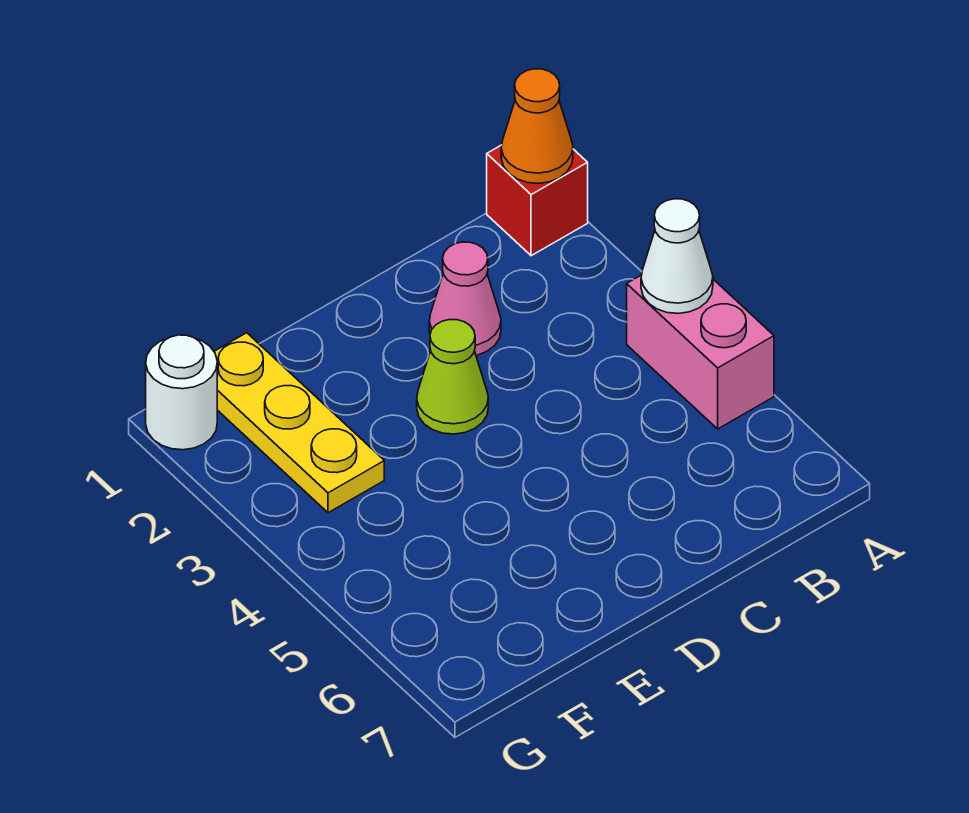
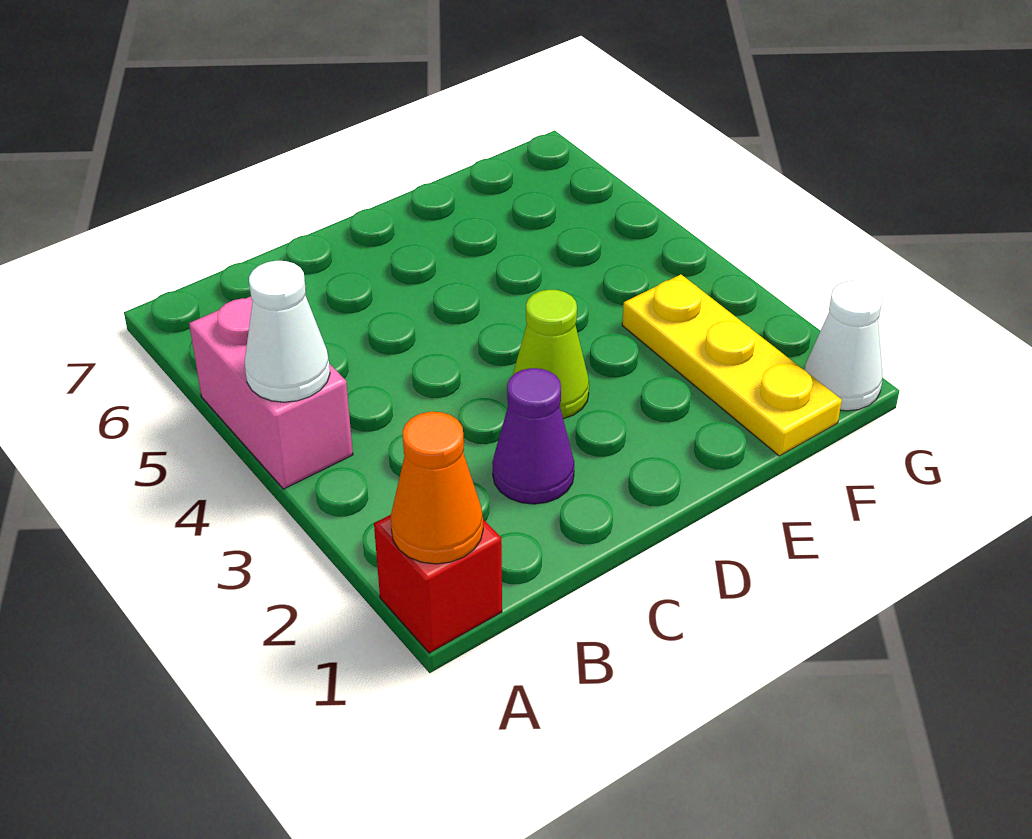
pink 1x1 cone [429,242,501,355] -> purple 1x1 cone [492,368,574,504]
white 1x1 round brick [146,335,217,450] -> white 1x1 cone [804,281,883,411]

